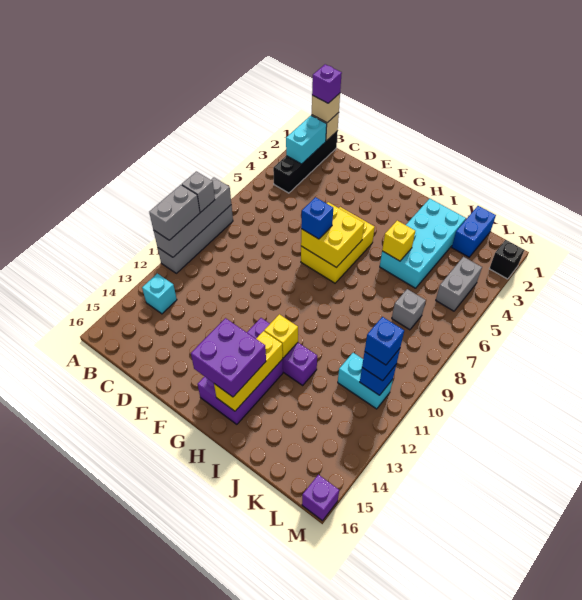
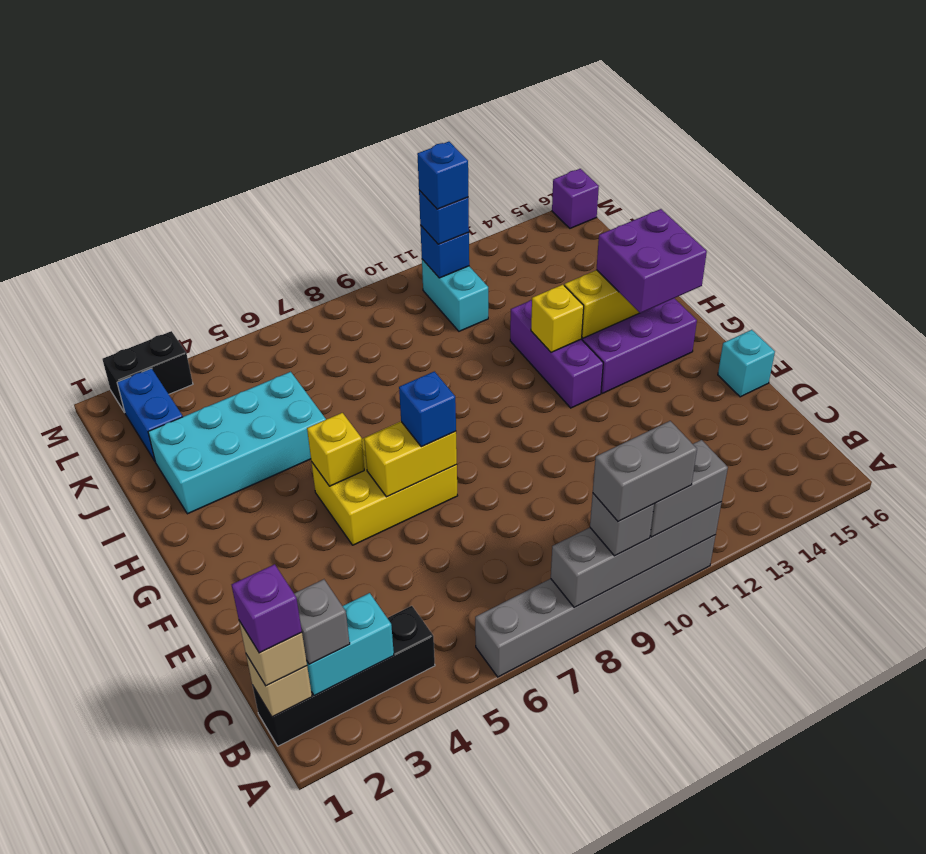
grey 1x4 brick [158,205,233,273] -> grey 1x6 brick [475,535,716,677]
cyan 1x1 brick [142,274,177,314] -> cyan 1x1 brick moved to [718,330,775,397]
yellow 2x2 brick [301,202,364,267] -> yellow 1x2 brick [364,422,457,497]
yellow 1x1 brick [382,221,415,261] -> yellow 1x1 brick moved to [307,413,364,486]
blue 1x2 brick [452,206,496,257] -> blue 1x2 brick turned to [117,368,183,461]
grey 1x1 brick [392,289,426,330] -> grey 1x1 brick moved to [294,579,350,664]
grey 1x2 brick [436,257,482,311] -> grey 1x2 brick moved to [593,421,697,522]
black 1x1 brick [489,240,524,279] -> black 1x2 brick [103,331,193,412]

